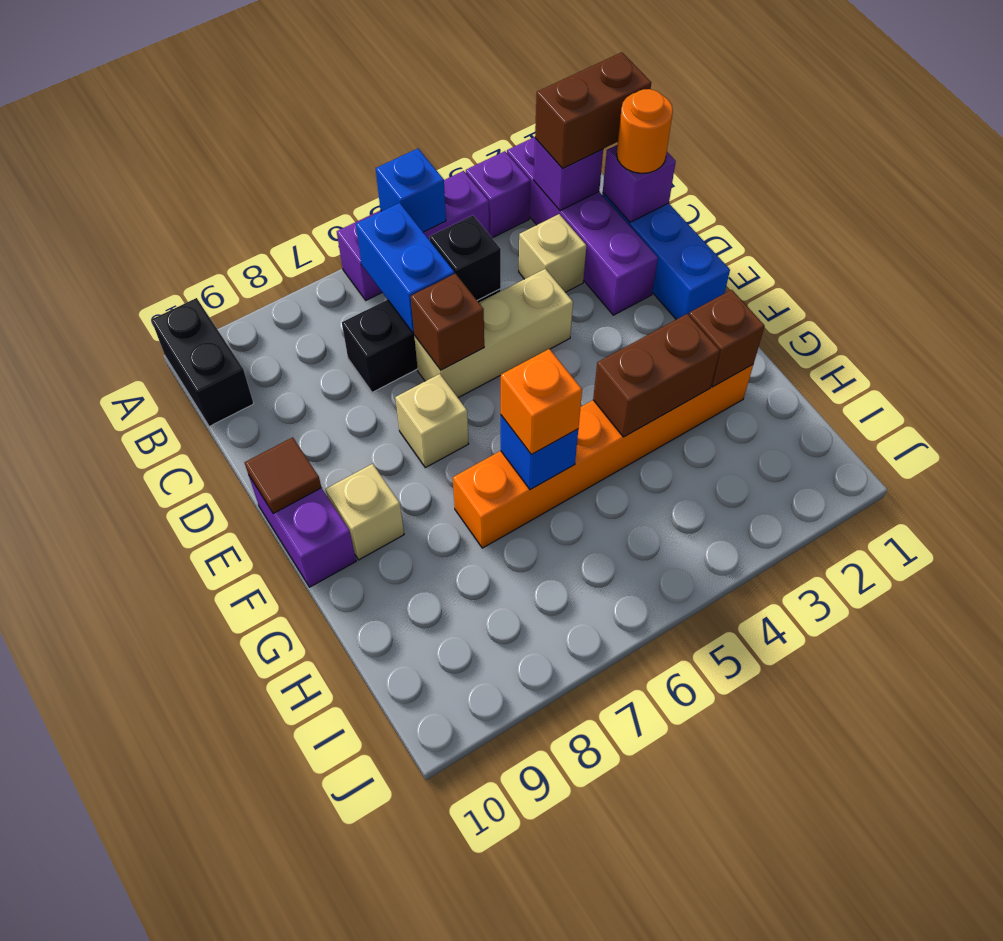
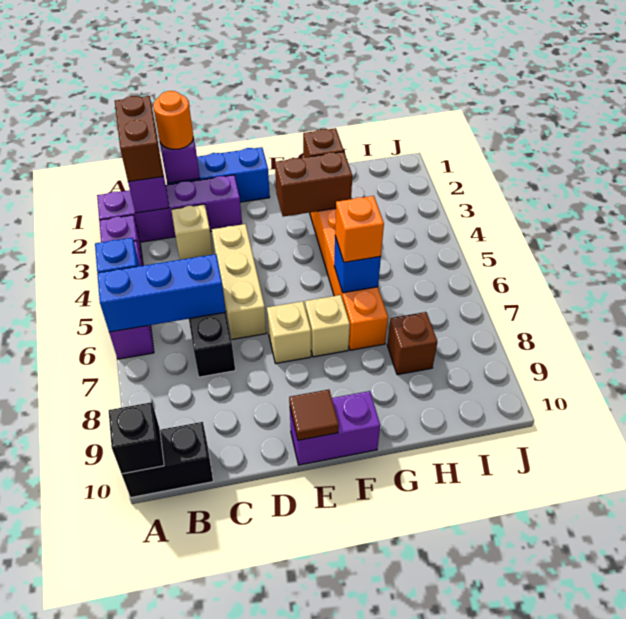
blue 1x2 brick [356,203,454,333] -> blue 1x3 brick [97,254,226,332]
black 1x1 brick [430,215,501,301] -> black 1x1 brick moved to [109,402,164,474]
brown 1x1 brick [411,274,484,370] -> brown 1x1 brick moved to [387,312,437,375]
tan 1x1 brick [326,464,404,560] -> tan 1x1 brick moved to [305,295,350,357]
brown 1x2 brick [593,314,720,437] -> brown 1x2 brick turned to [275,152,352,217]

